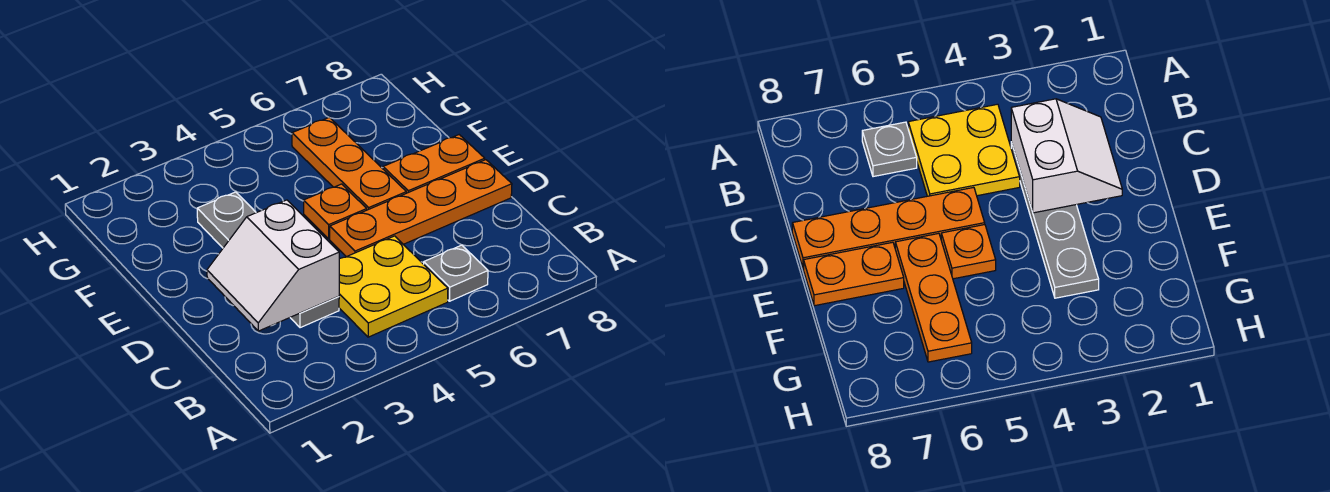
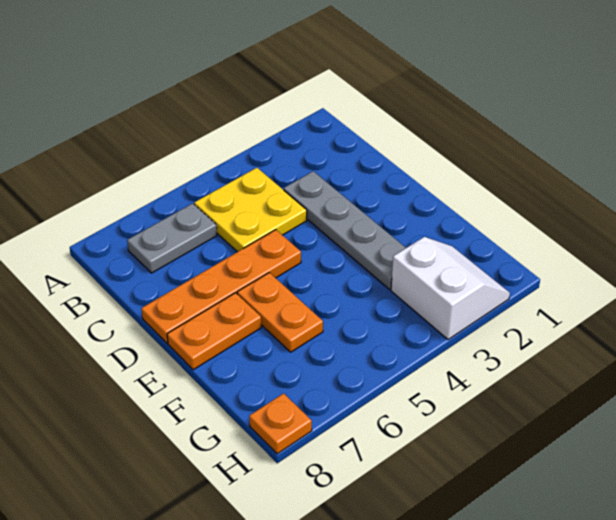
grey 1x1 plate [424,245,488,301] -> grey 1x2 plate [127,203,217,273]
white 2x2 slope [207,200,339,331] -> white 2x2 slope moved to [391,237,510,340]
orange 1x1 plate [304,184,367,239] -> orange 1x1 plate moved to [249,393,312,454]
orange 1x3 plate [292,117,406,210] -> orange 1x2 plate [237,273,323,352]

